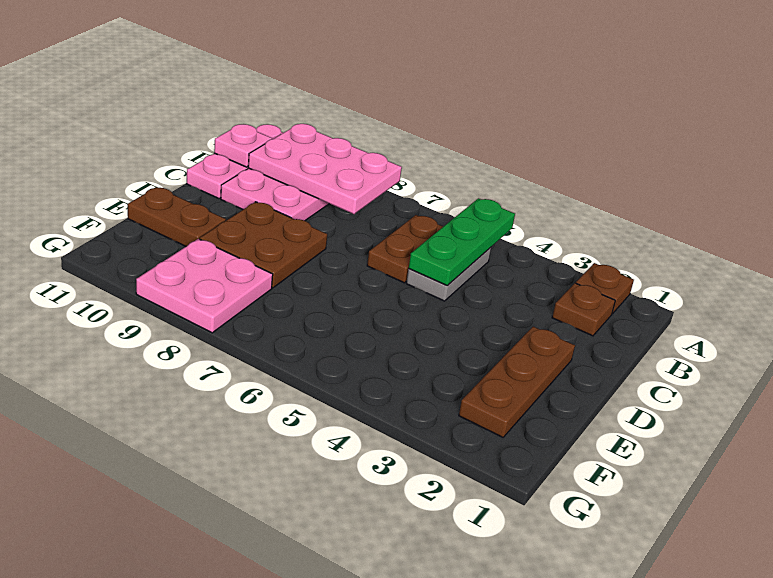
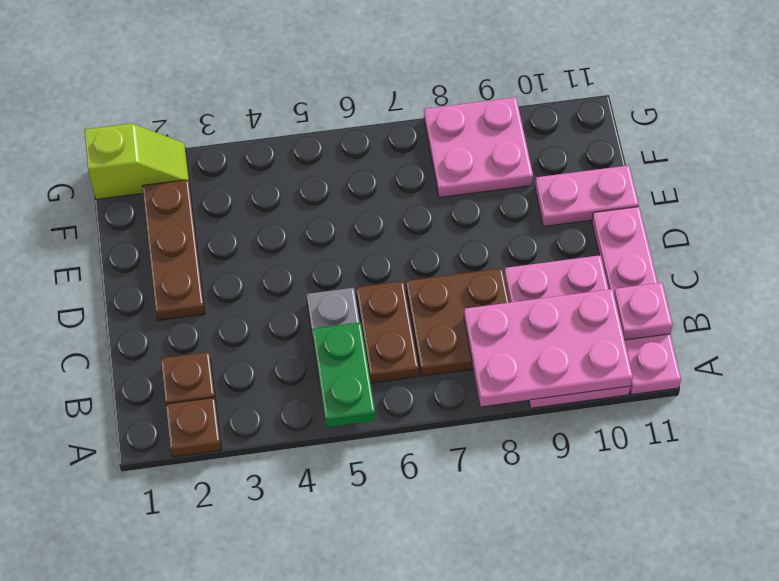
green 1x3 plate [409,198,515,286] -> green 1x2 plate [313,322,375,427]
pink 1x3 plate [187,124,283,199] -> pink 1x4 plate [592,207,681,395]
brown 2x2 plate [200,202,327,288] -> brown 2x2 plate moved to [406,268,510,376]
brown 1x2 plate [128,187,226,246] -> pink 1x2 plate [535,165,639,226]
none -> lime 1x2 slope [85,124,189,199]

